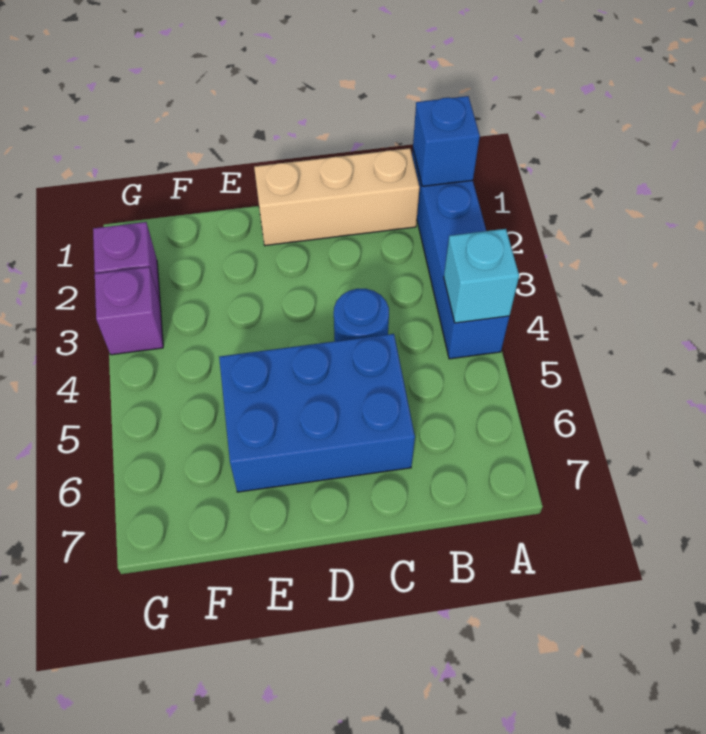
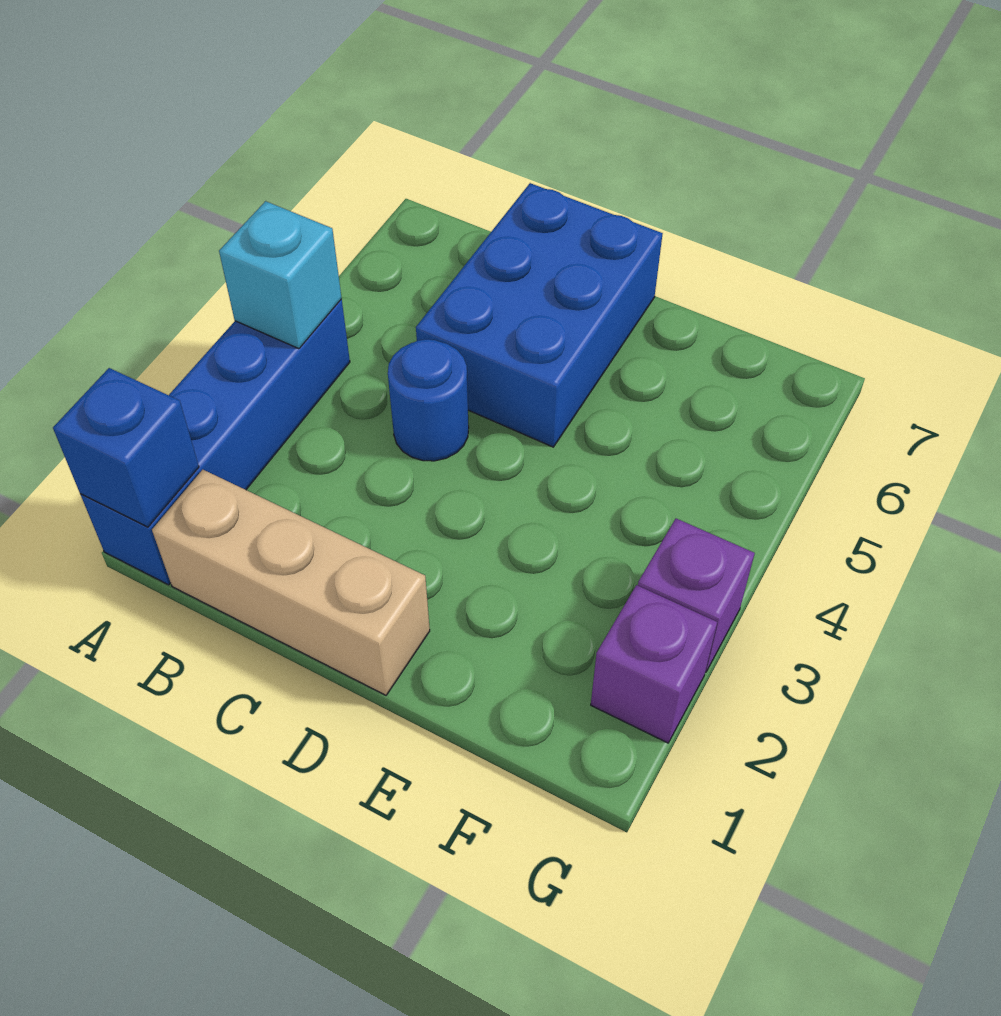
blue 2x3 brick [219,334,415,492] -> blue 2x3 brick turned to [416,183,663,447]

